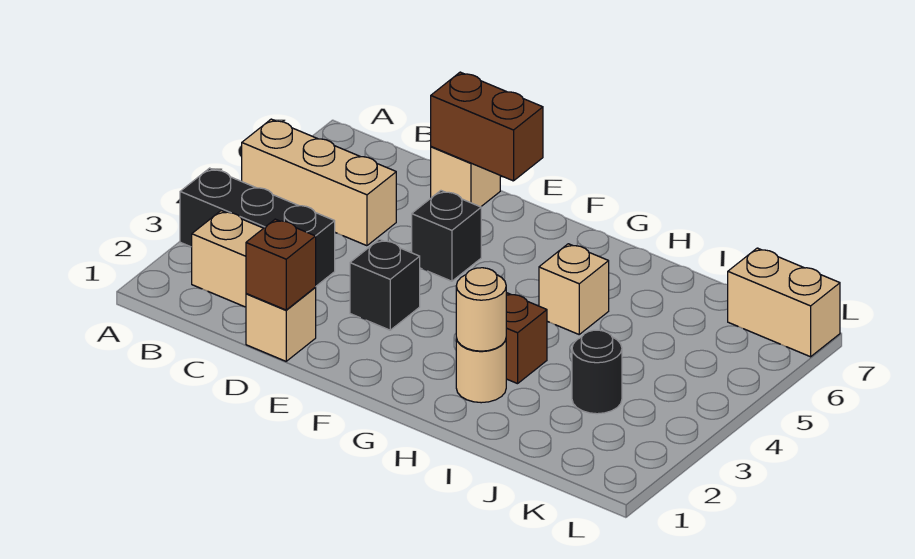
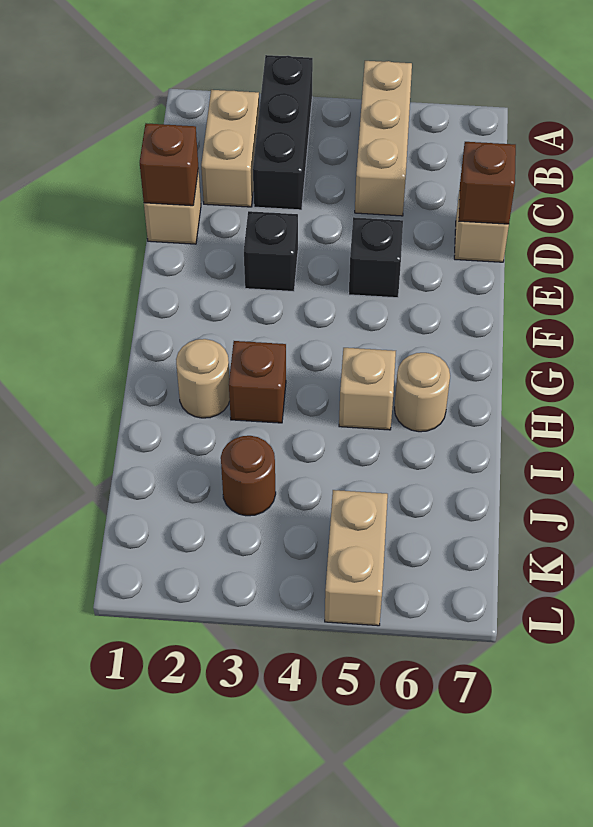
brown 1x2 brick [431,72,543,181] -> brown 1x1 brick [459,142,516,224]
tan 1x1 round brick [456,268,506,351] -> tan 1x1 round brick moved to [395,353,450,432]
black 1x1 round brick [572,330,622,414] -> brown 1x1 round brick [221,436,276,516]
tan 1x2 brick [728,248,840,357] -> tan 1x2 brick moved to [325,490,388,626]

